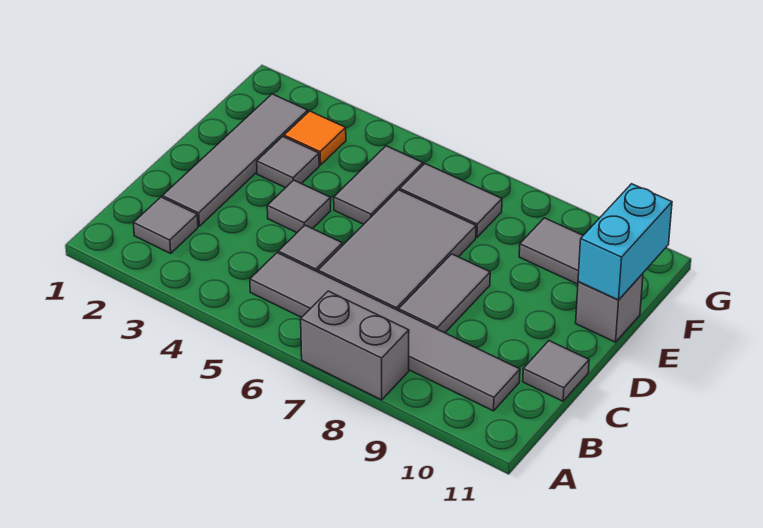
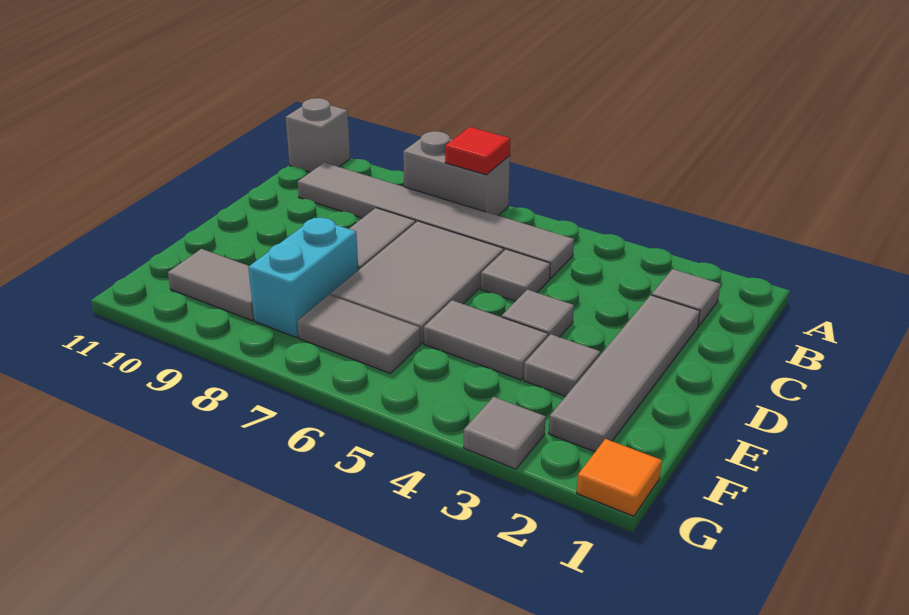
none -> red 1x1 tile [445,127,510,175]
grey 1x1 tile [523,341,589,401] -> grey 1x1 tile moved to [464,397,546,469]
grey 1x2 tile [334,146,423,224] -> grey 1x2 tile turned to [424,300,548,380]
grey 1x1 brick [576,274,643,342] -> grey 1x1 brick moved to [285,98,350,172]
cyan 1x2 brick [578,184,672,300] -> cyan 1x2 brick moved to [248,218,358,338]
orange 1x1 tile [284,111,346,165] -> orange 1x1 tile moved to [577,439,662,516]

